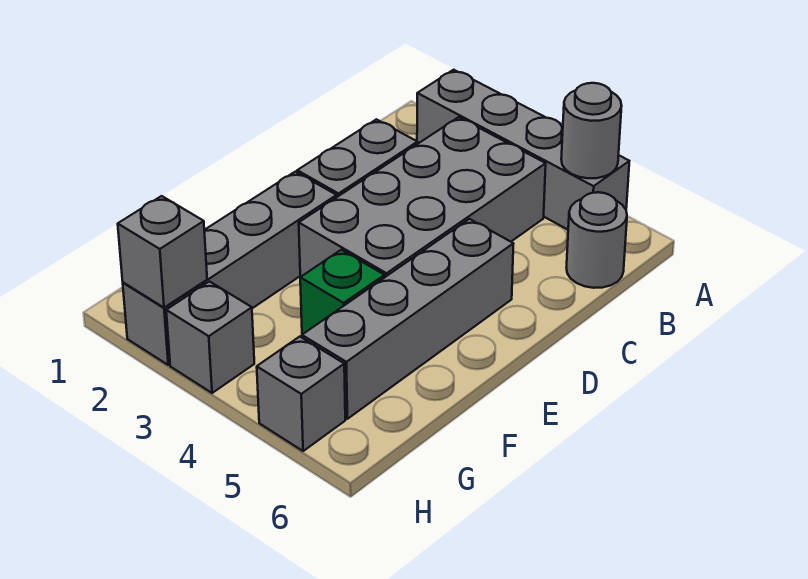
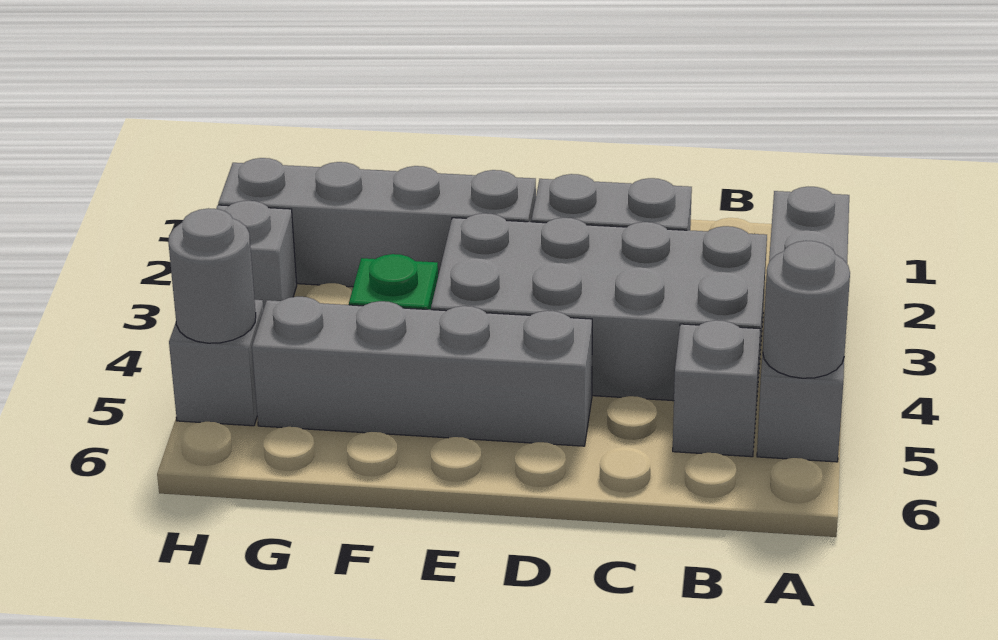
grey 1x1 round brick [566,192,627,288] -> grey 1x1 round brick moved to [168,208,256,343]
grey 1x1 brick [118,196,207,308] -> grey 1x1 brick moved to [673,320,760,457]

